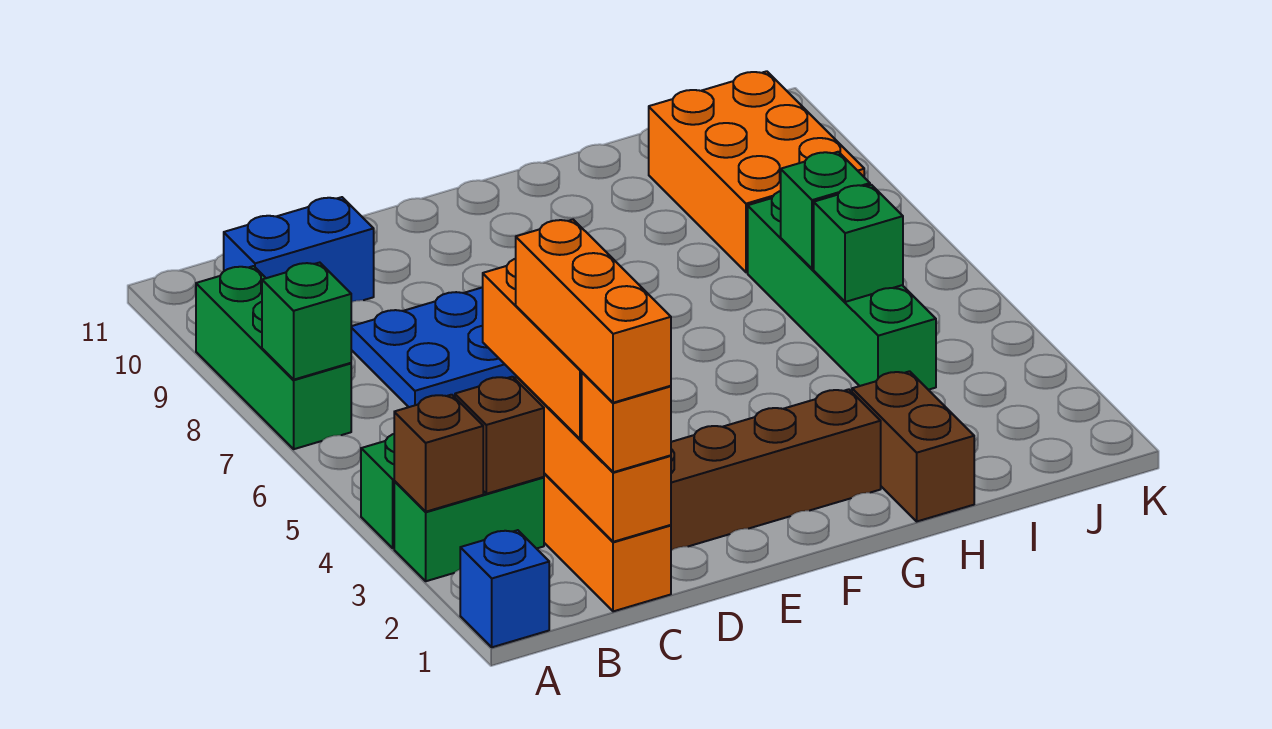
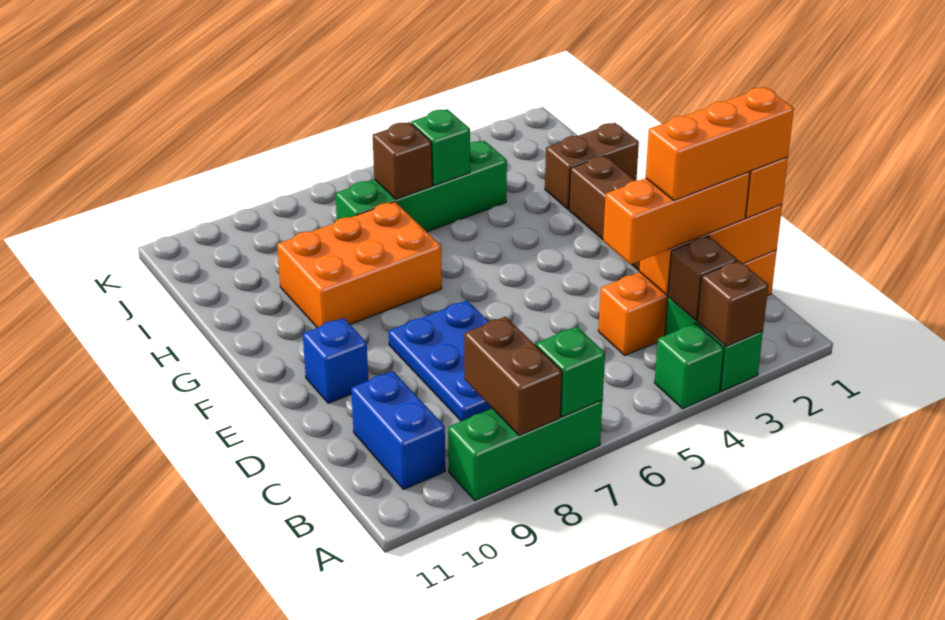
blue 1x1 brick [460,530,549,647] -> blue 1x1 brick moved to [303,318,368,403]
none -> brown 1x2 brick [464,317,562,436]
green 1x1 brick [781,152,870,269] -> brown 1x1 brick [373,122,432,199]
orange 2x3 brick [649,71,864,272] -> orange 2x3 brick moved to [277,202,442,328]

